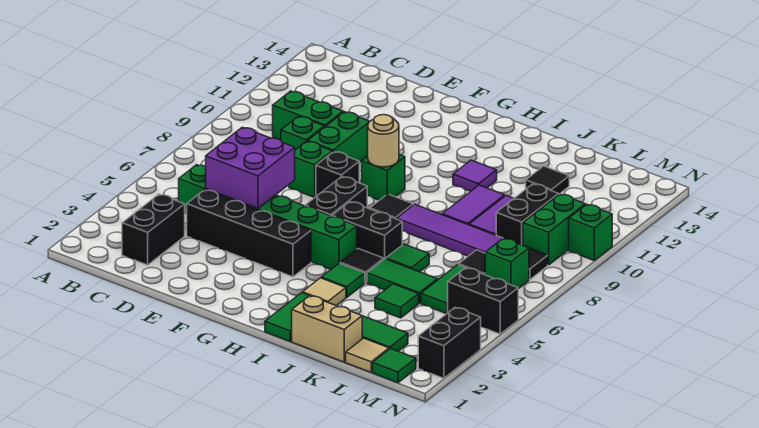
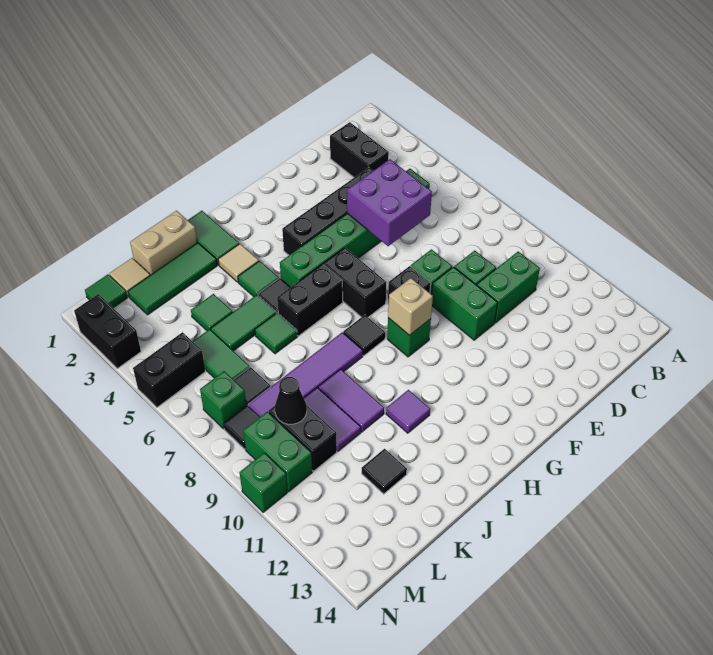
tan 1x1 round brick [368,115,399,167] -> tan 1x1 brick [388,278,433,335]
none -> black 1x1 cone [275,377,307,424]

